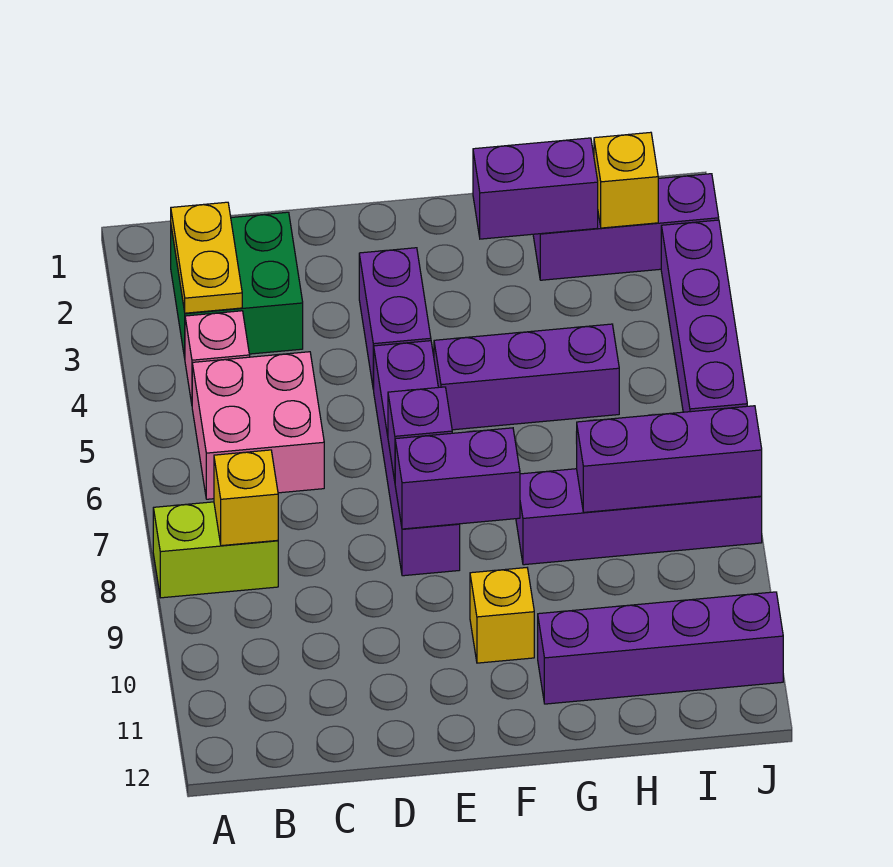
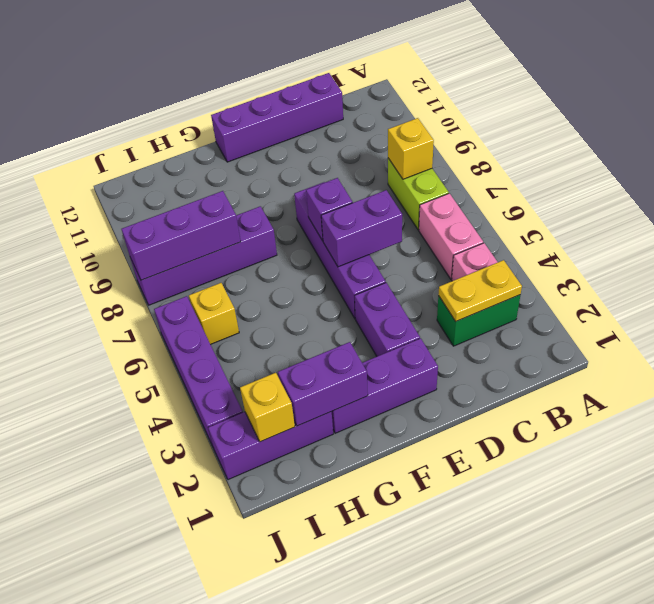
lime 1x2 brick [153,502,278,598] -> lime 1x2 brick turned to [388,158,449,230]
green 2x2 brick [171,212,303,358] -> green 1x2 brick [437,295,520,346]
yellow 1x2 plate [171,202,242,313] -> yellow 1x2 plate turned to [438,260,522,321]
pink 2x2 brick [192,352,324,499] -> pink 1x2 brick [419,193,483,279]
purple 1x2 brick [395,428,520,529] -> purple 1x2 brick moved to [321,190,402,267]
purple 1x3 brick [434,324,619,430] -> purple 1x3 brick moved to [332,338,438,433]
yellow 1x1 brick [470,568,534,663] -> yellow 1x1 brick moved to [189,283,239,344]
purple 1x4 brick [538,592,783,704] -> purple 1x4 brick moved to [211,73,343,162]

